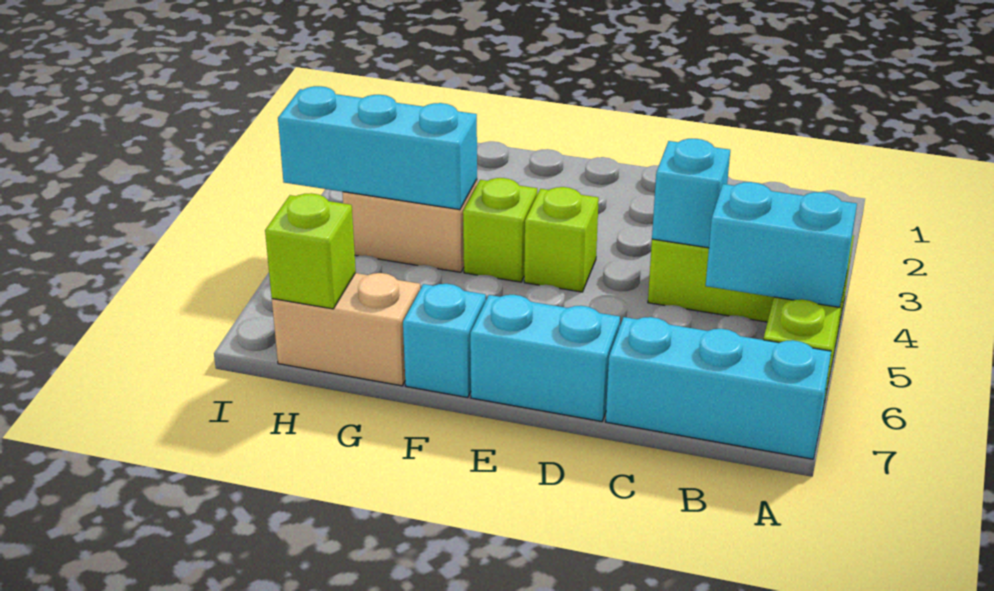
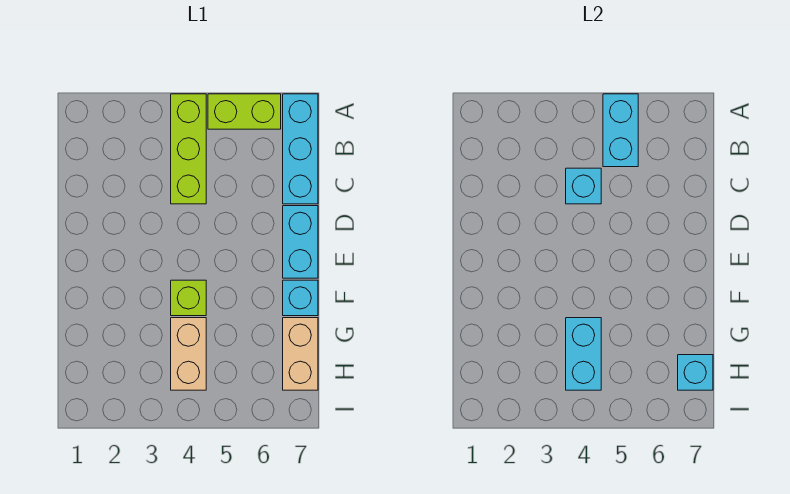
lime 1x1 brick [524,187,599,292] -> none
cyan 1x3 brick [278,86,477,210] -> cyan 1x2 brick [566,318,601,390]
lime 1x1 brick [265,193,356,309] -> cyan 1x1 brick [678,355,713,390]

